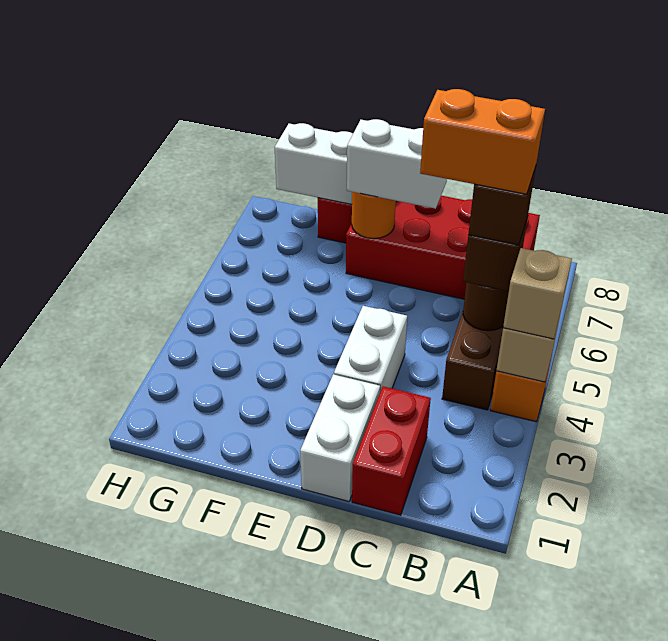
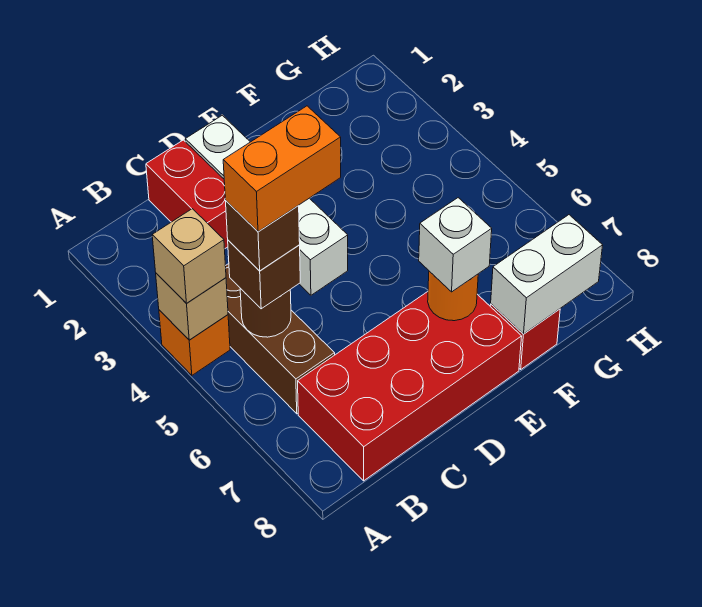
white 1x2 brick [347,119,447,209] -> white 1x1 brick [419,198,492,292]

